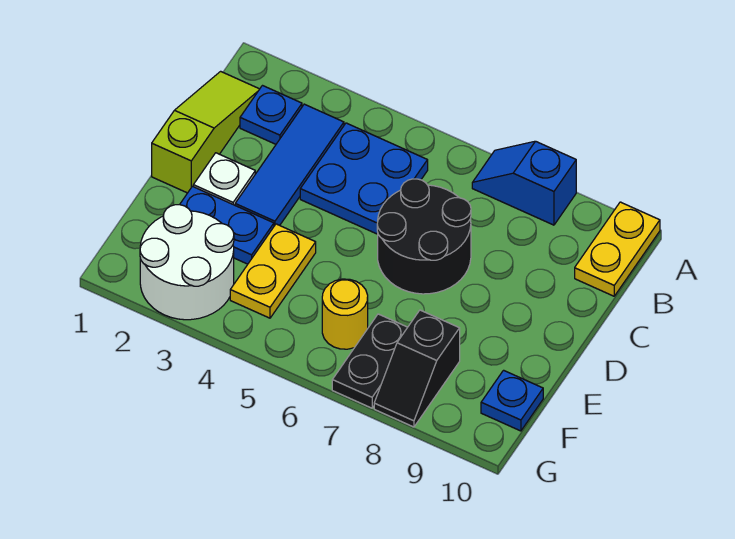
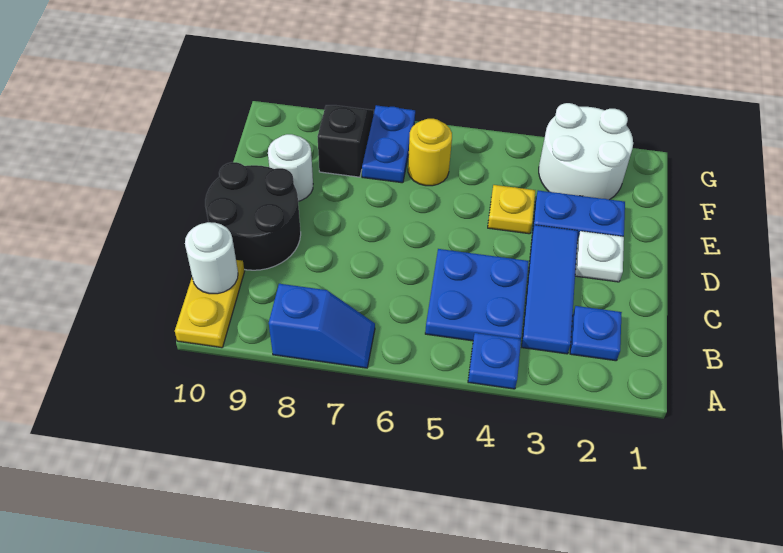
lime 1x3 slope [152,71,259,193] -> none
none -> white 1x1 round brick [185,222,238,294]
black 2x2 round brick [377,179,471,294] -> black 2x2 round brick moved to [205,162,301,270]
yellow 1x2 plate [230,224,316,318] -> yellow 1x1 plate [488,185,535,234]
none -> white 1x1 round brick [268,134,313,201]
black 1x2 plate [332,314,408,408] -> blue 1x2 plate [362,105,415,183]
blue 1x1 plate [481,370,543,431] -> blue 1x1 plate moved to [468,333,521,389]

